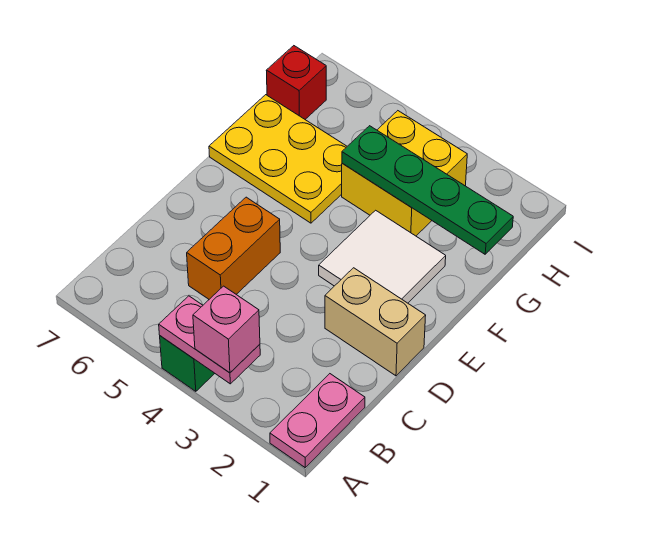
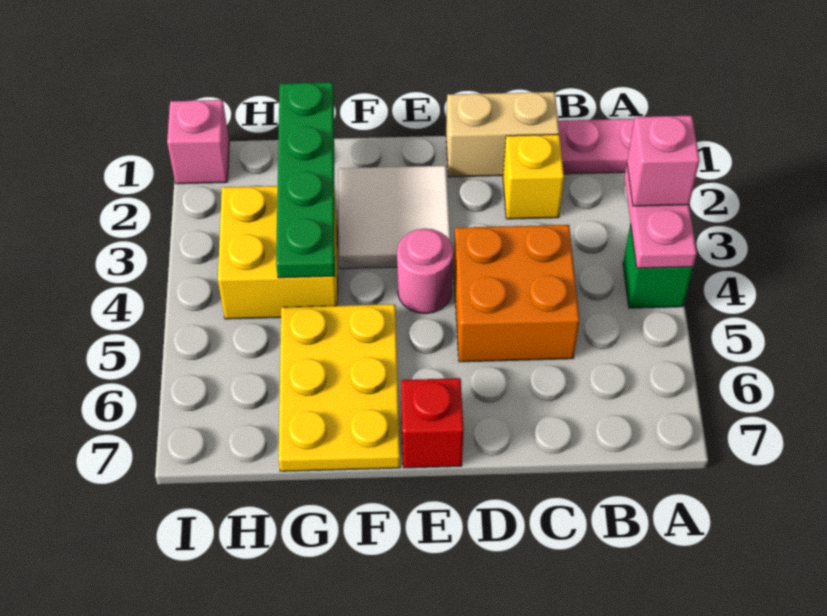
none -> yellow 1x1 brick [503,134,564,219]
orange 1x2 brick [187,197,280,299] -> orange 2x2 brick [454,225,579,362]
tan 1x2 brick [325,268,426,376] -> tan 1x2 brick turned to [446,92,559,177]
none -> pink 1x1 round brick [397,228,453,314]
red 1x1 brick [266,46,326,119] -> red 1x1 brick moved to [401,378,464,468]
none -> pink 1x1 brick [167,100,229,184]

